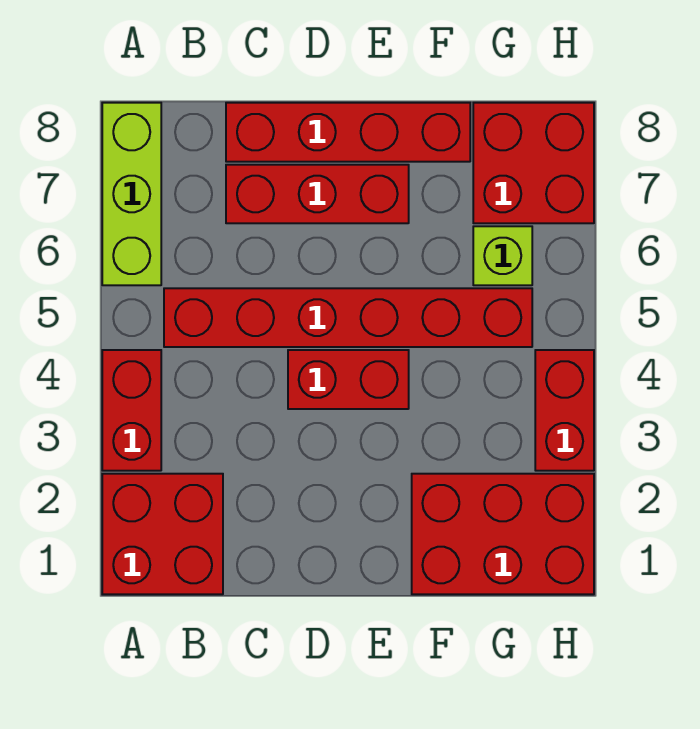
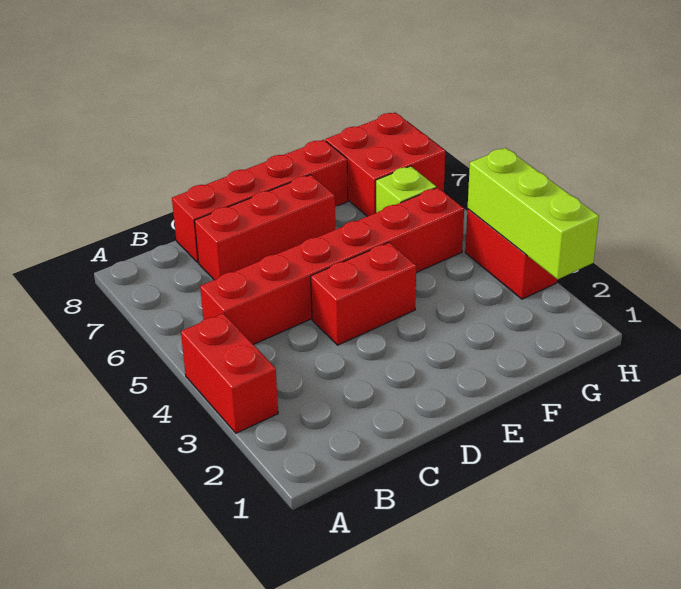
red 2x2 brick [102,474,223,594] -> none
lime 1x3 brick [102,103,161,285] -> lime 1x3 brick moved to [468,148,599,279]
red 2x3 brick [412,474,594,594] -> none

